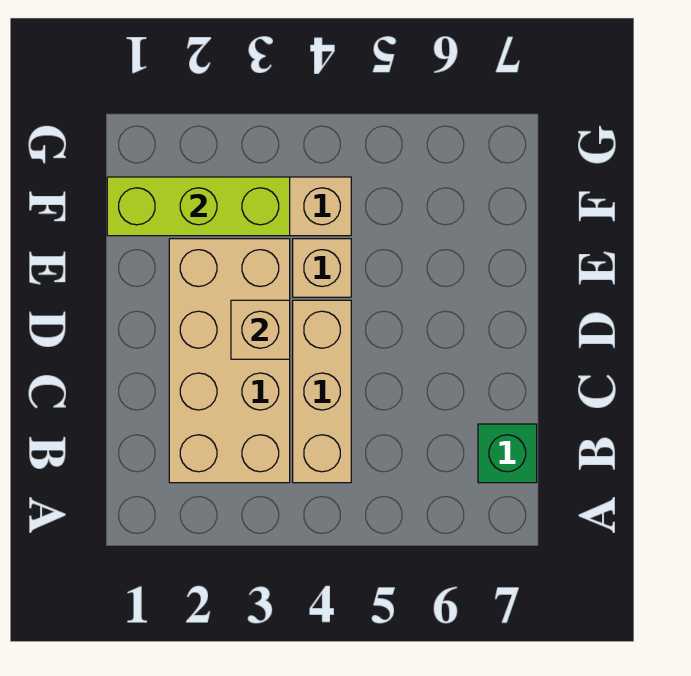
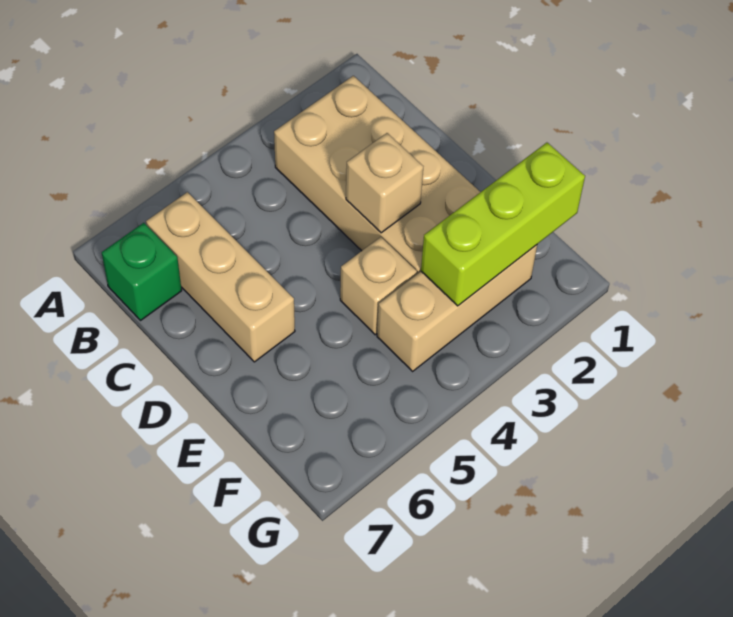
tan 1x3 brick [293,300,351,483] -> tan 1x3 brick moved to [146,192,295,362]

